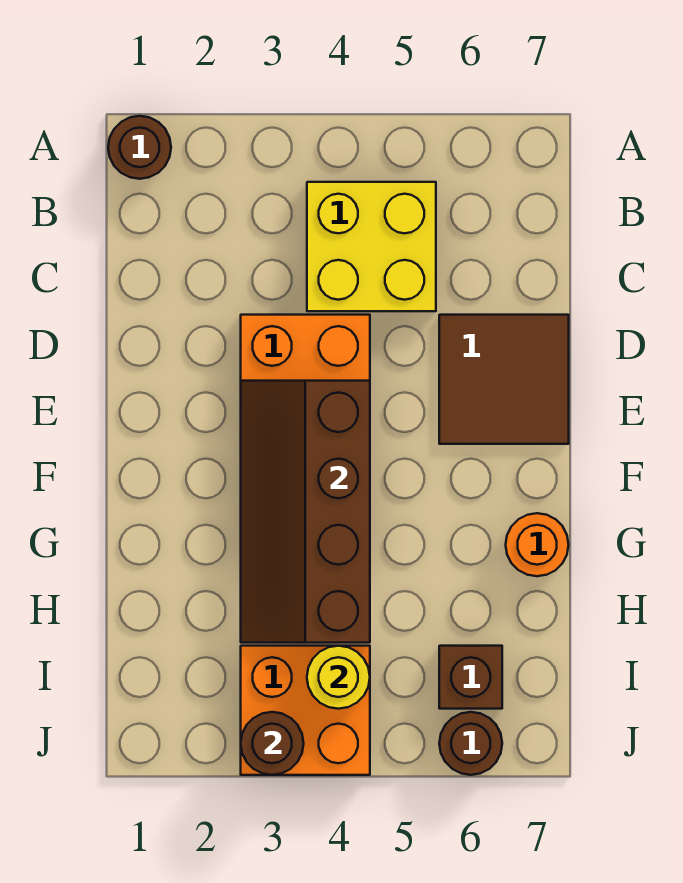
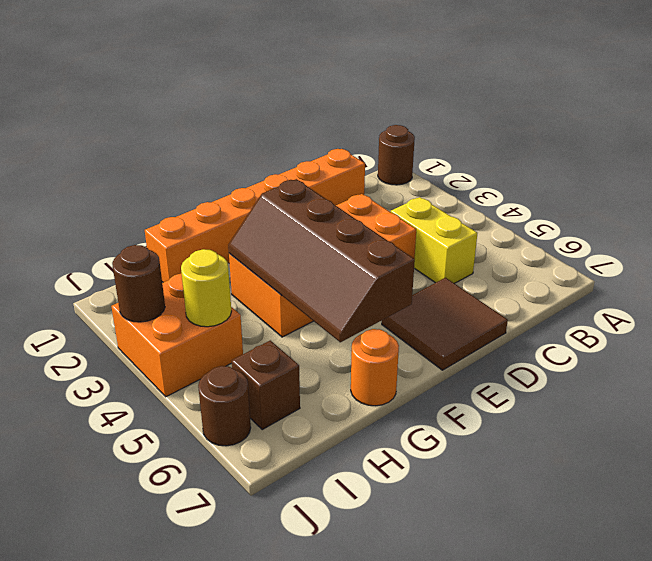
yellow 2x2 brick [307,182,436,311] -> yellow 1x2 brick [391,197,477,283]
none -> orange 1x6 brick [145,149,365,282]
brown 2x4 slope [241,381,370,643] -> brown 2x4 slope turned to [228,179,415,342]

